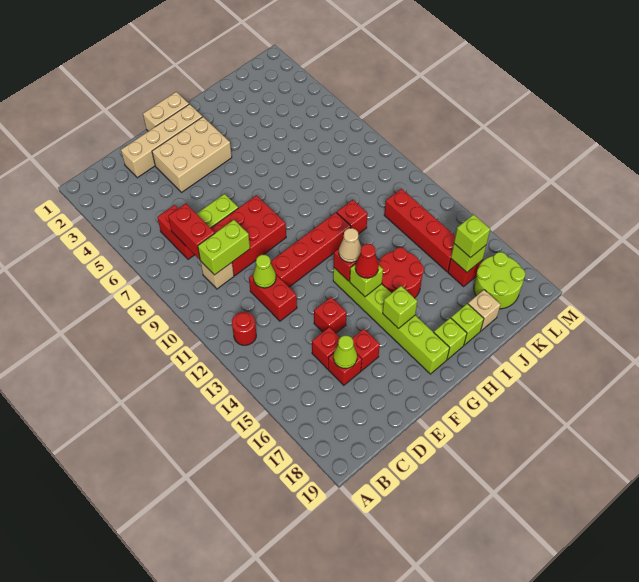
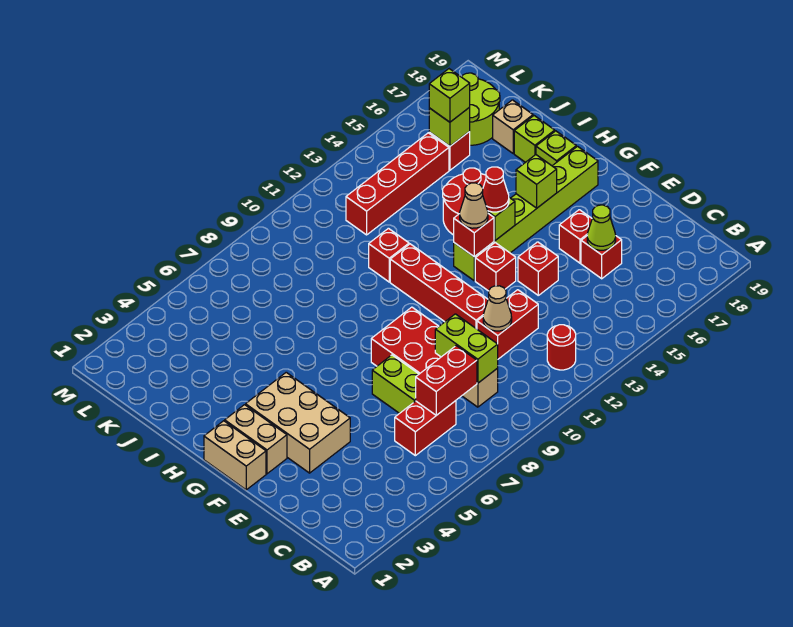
tan 1x4 brick [121,104,202,178] -> tan 1x2 brick [225,405,287,474]
lime 1x1 cone [253,255,276,288] -> tan 1x1 cone [483,286,512,331]
red 1x1 brick [312,327,340,369] -> red 1x1 brick moved to [475,243,516,291]

